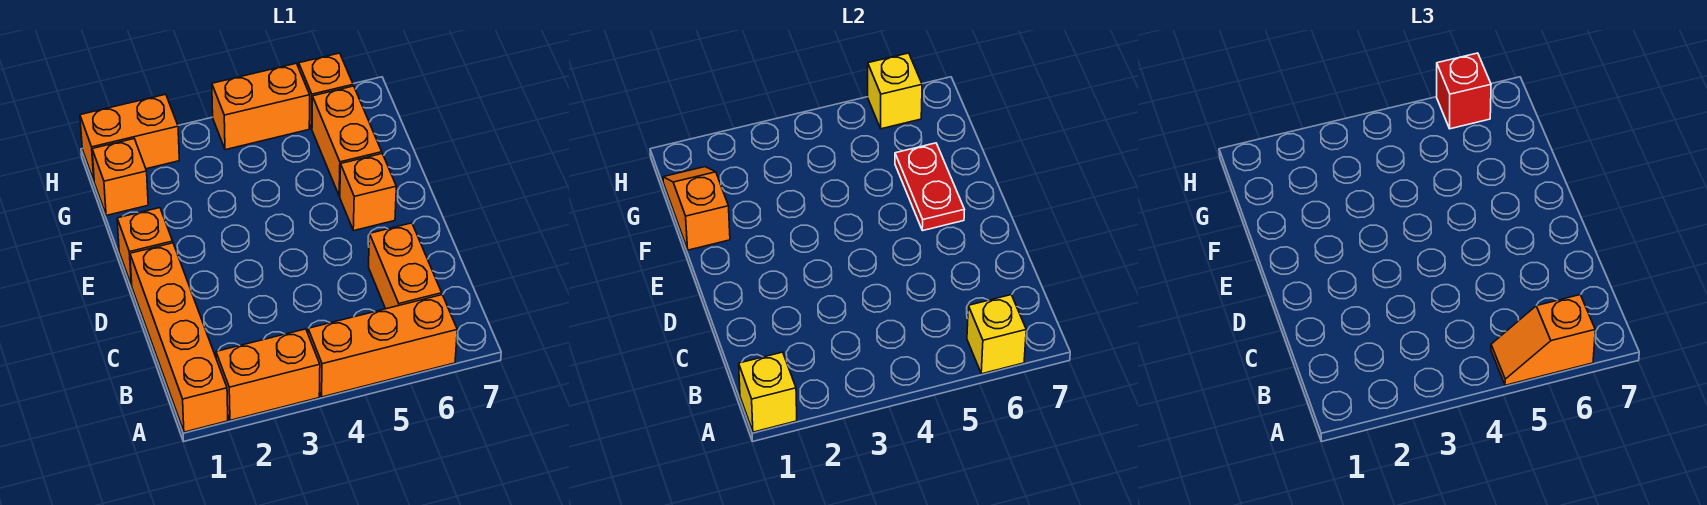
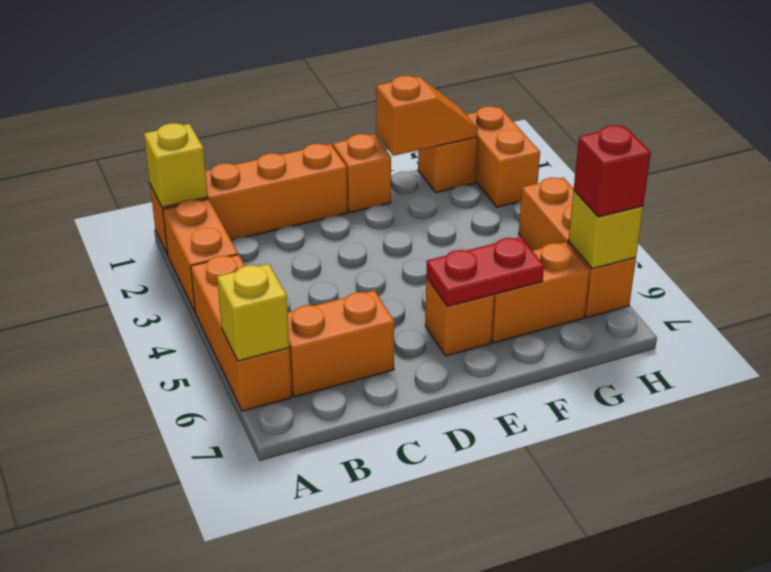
orange 1x2 slope [1491,295,1595,385] -> none

